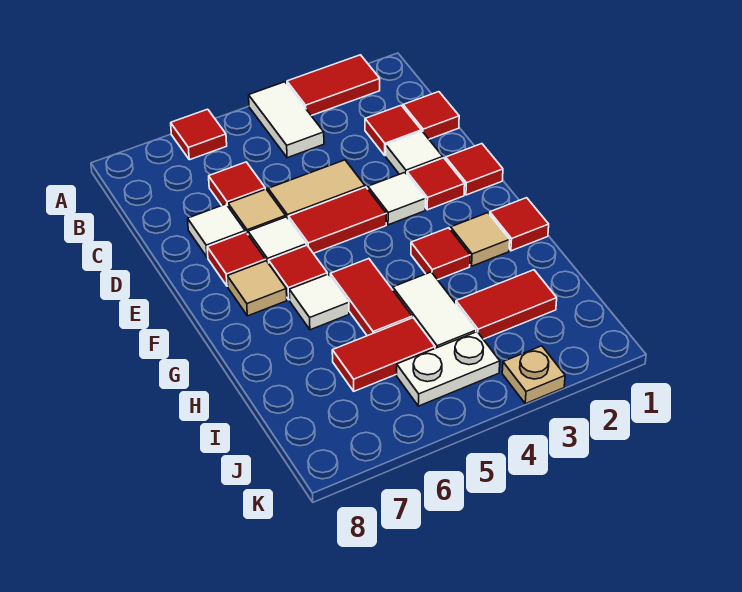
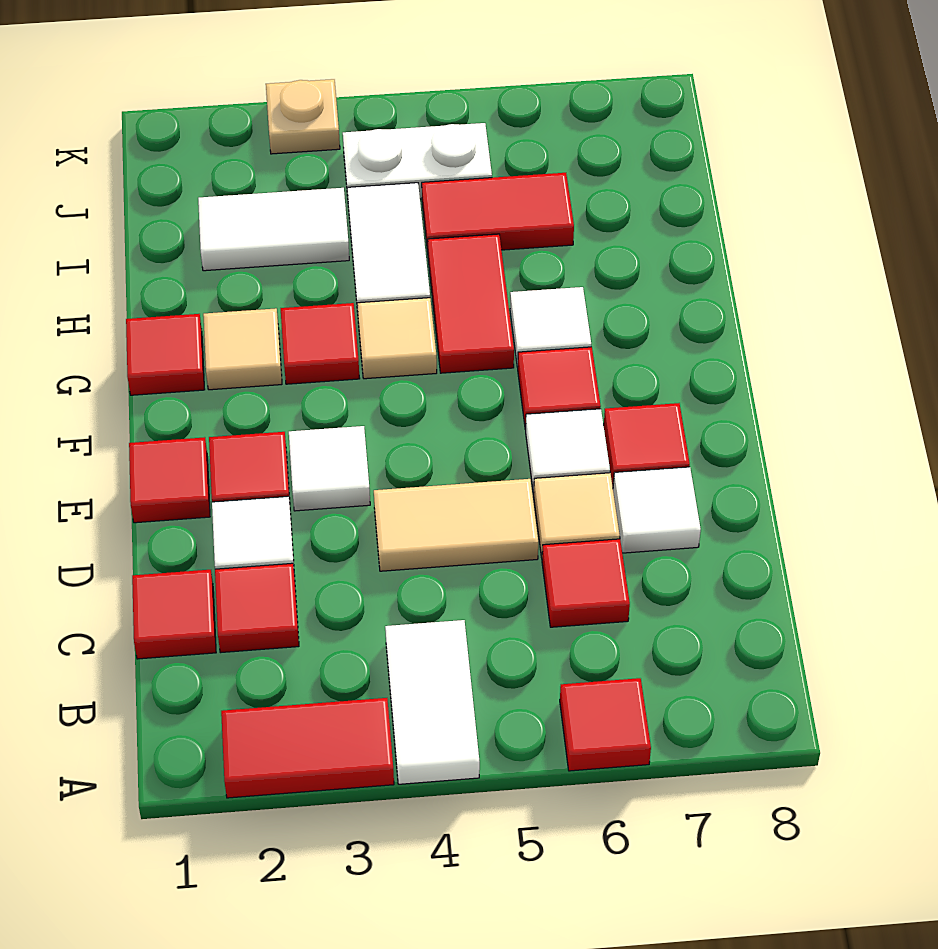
red 1x2 tile [289,187,386,253] -> none
tan 1x1 tile [227,261,287,316] -> tan 1x1 tile moved to [357,298,437,379]
red 1x2 tile [456,270,557,339] -> white 1x2 tile [198,188,349,271]

